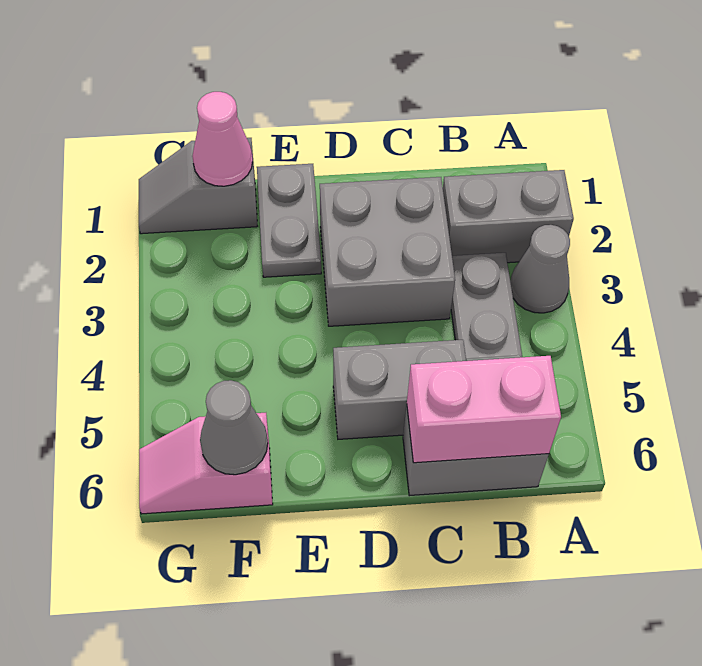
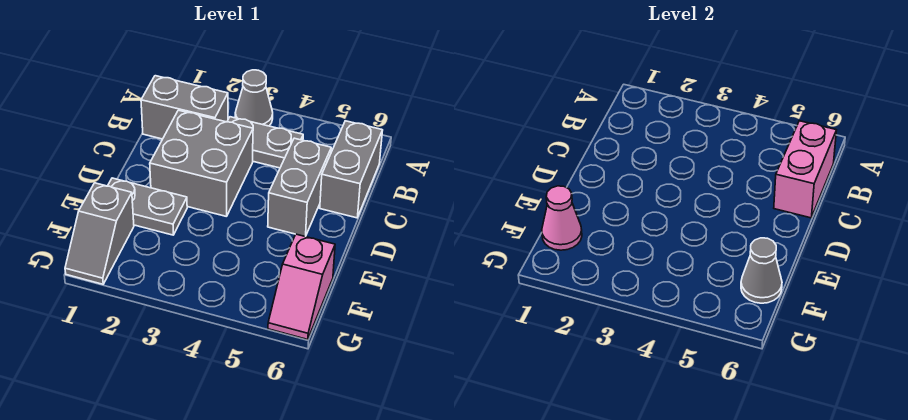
grey 1x2 brick [443,170,574,263] -> grey 1x2 brick turned to [141,76,228,139]

